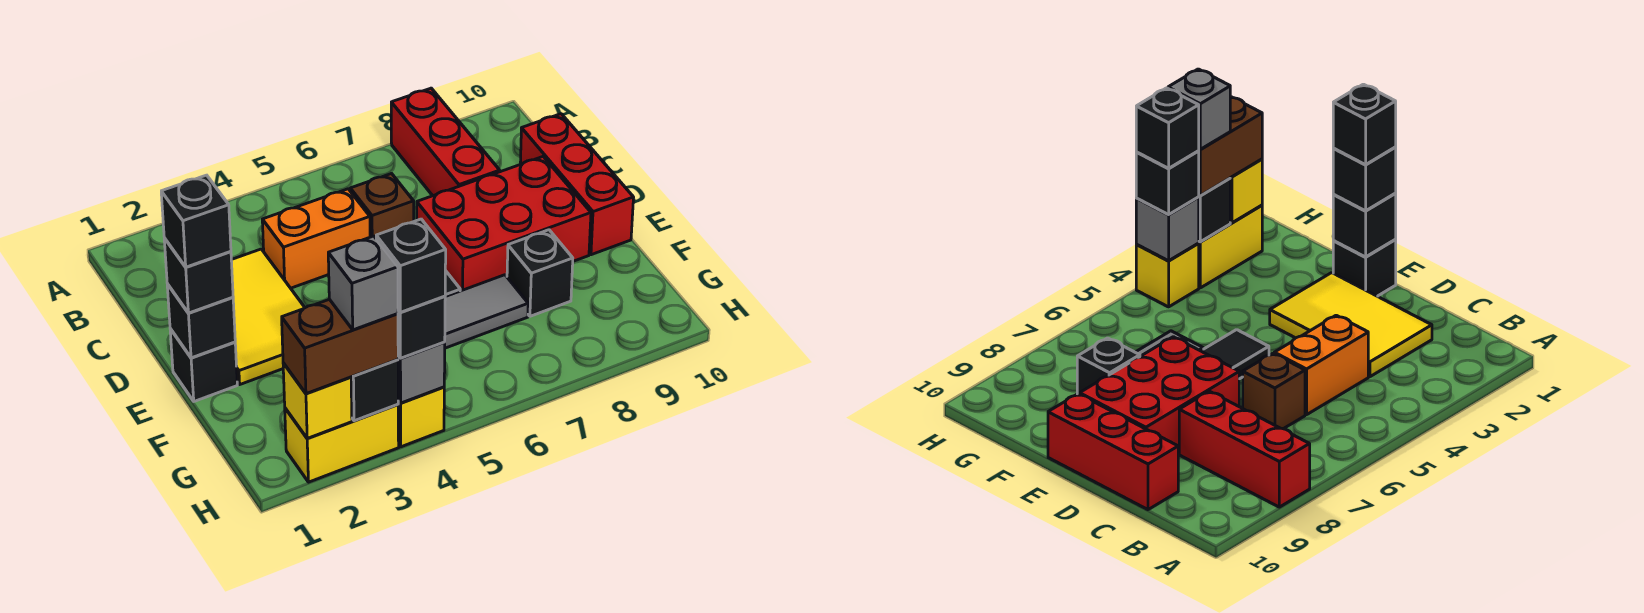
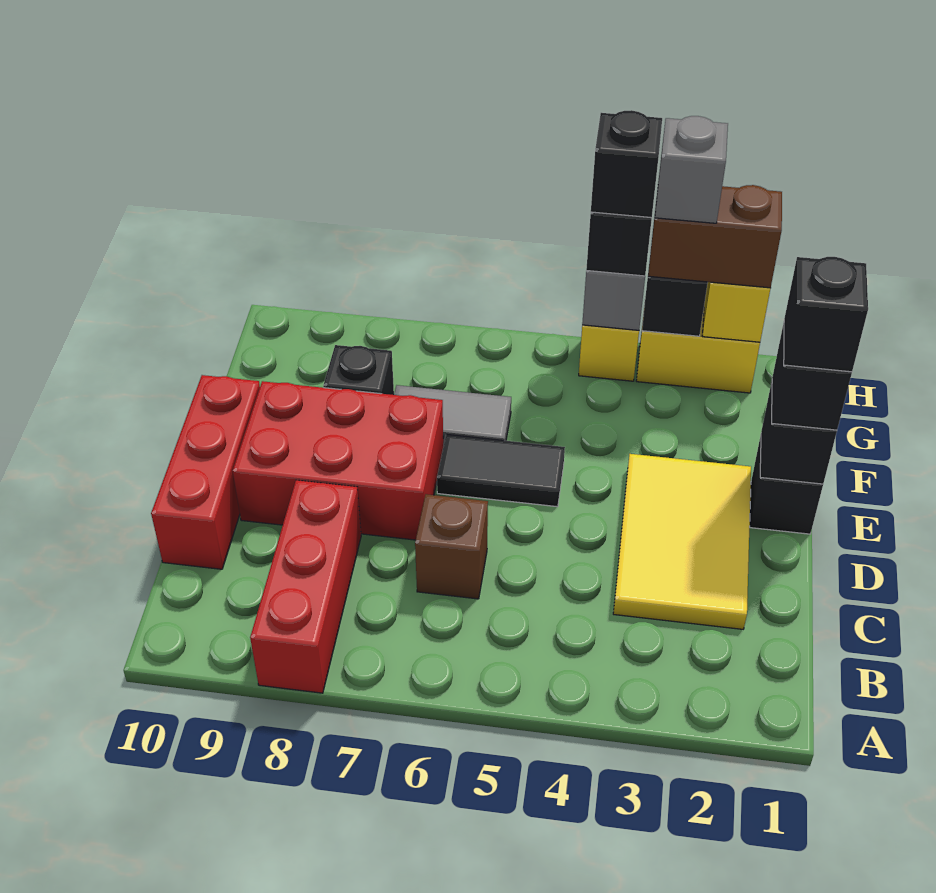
orange 1x2 brick [262,189,370,288] -> none

